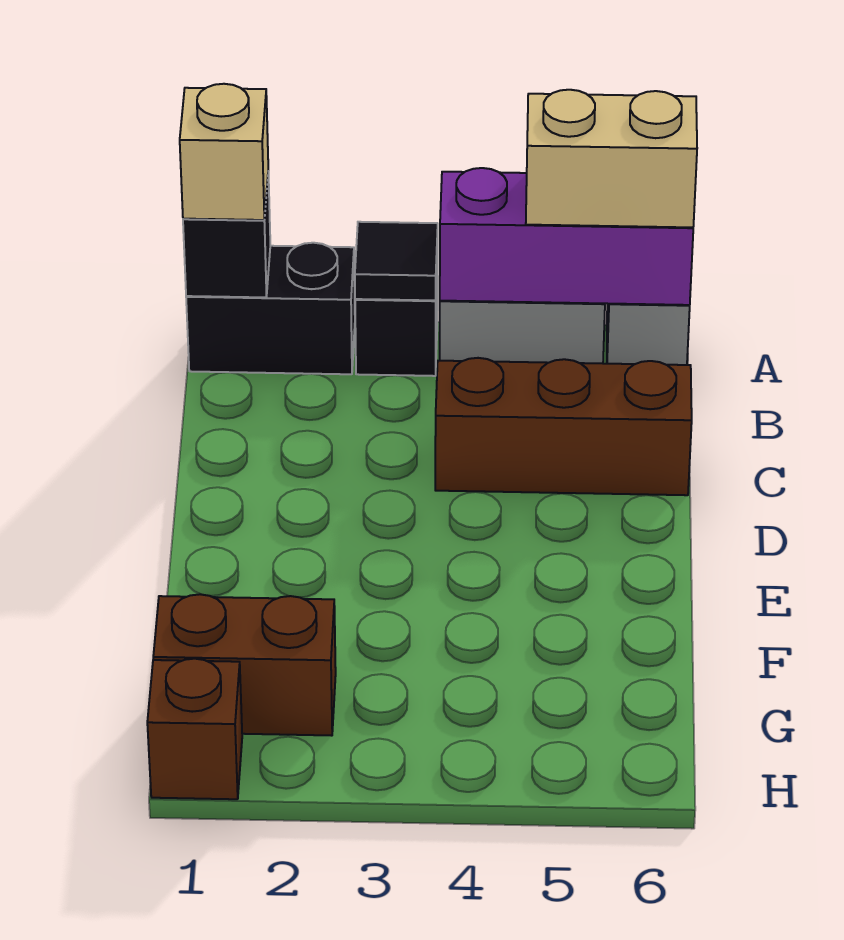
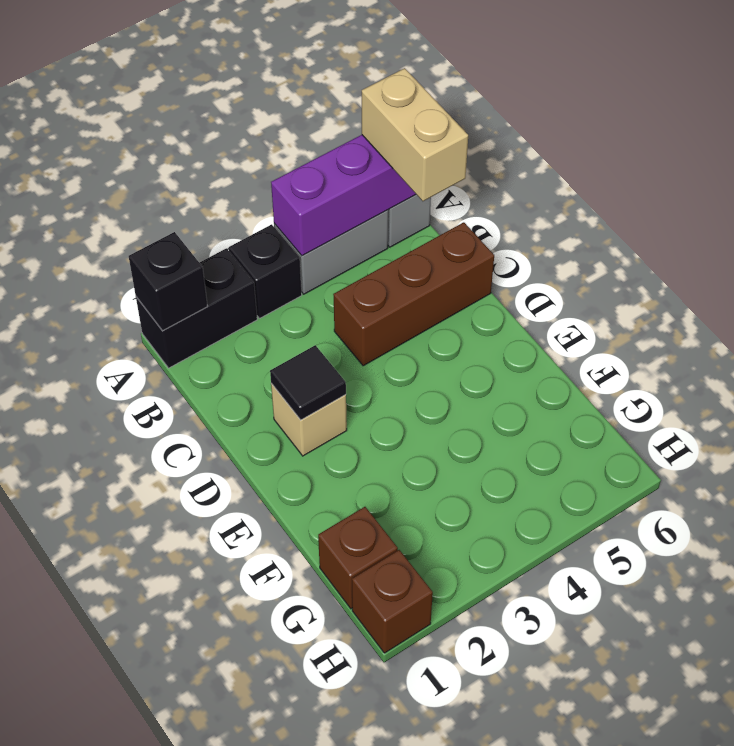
tan 1x1 brick [180,84,268,220] -> tan 1x1 brick moved to [271,383,347,456]
black 1x1 tile [355,222,438,300] -> black 1x1 tile moved to [270,345,346,420]
tan 1x2 brick [526,90,697,227] -> tan 1x2 brick turned to [362,68,468,201]
brown 1x2 brick [153,594,336,736] -> brown 1x1 brick [318,507,398,609]

